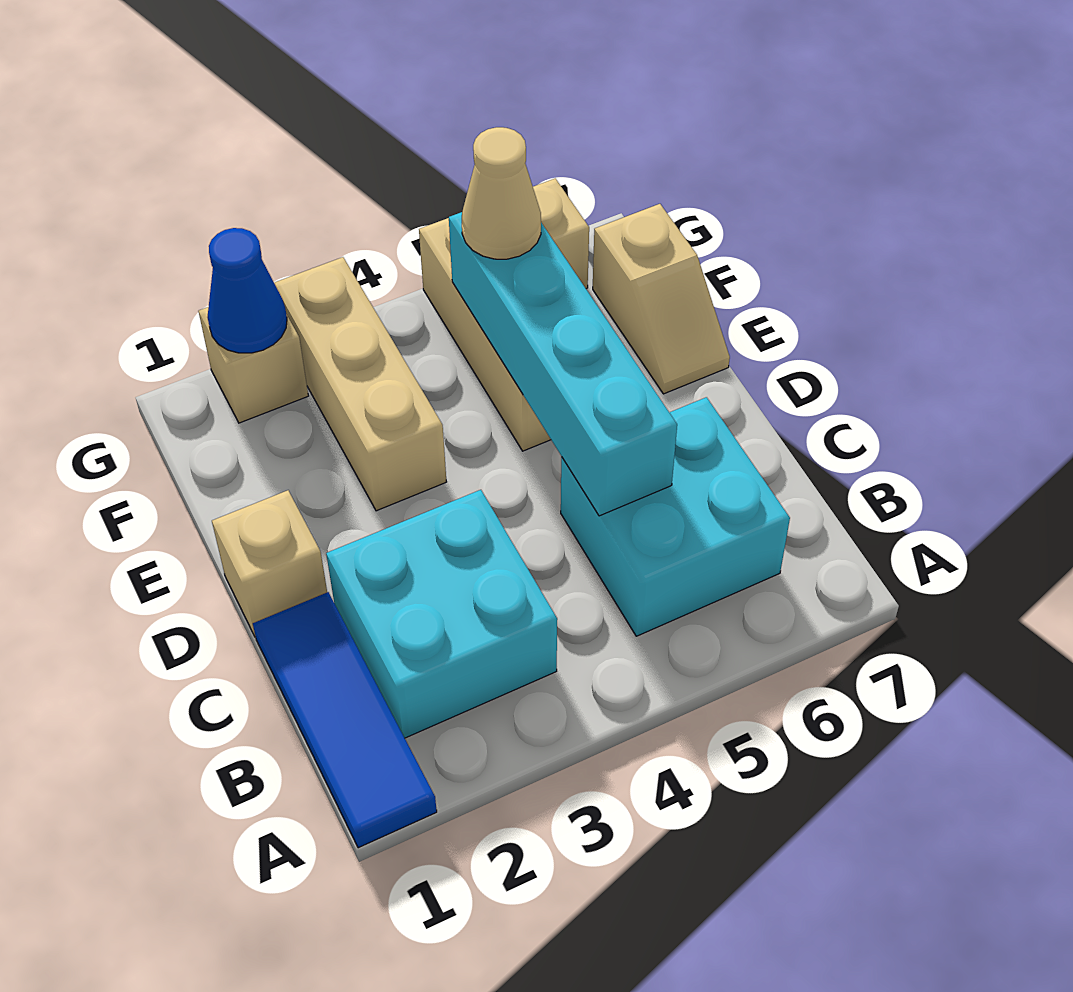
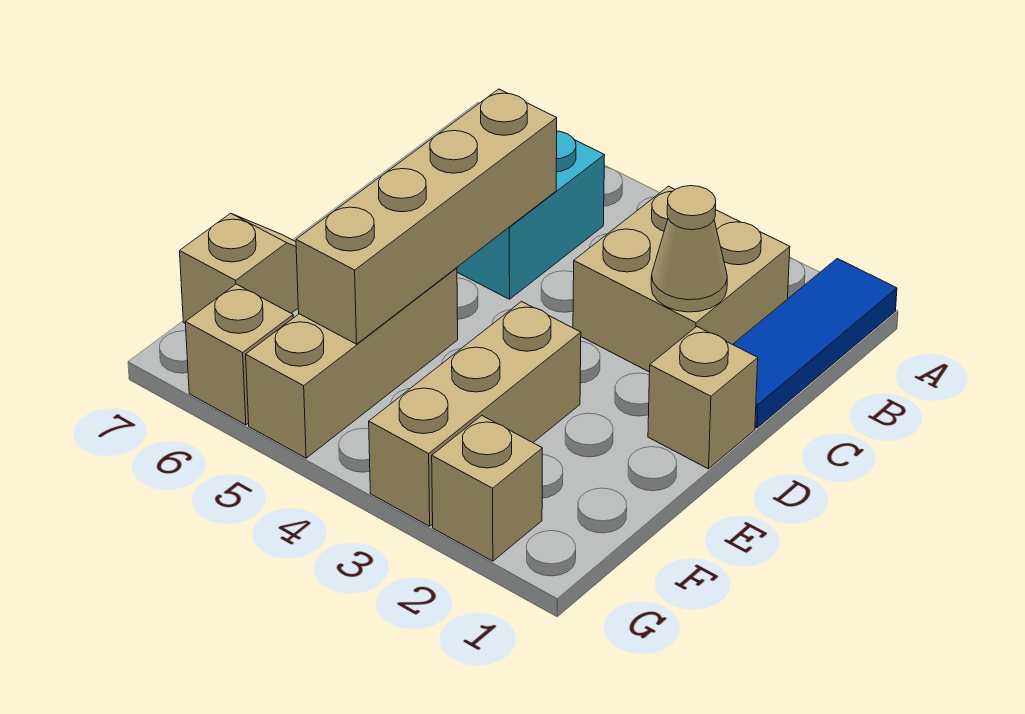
cyan 2x2 brick [326,490,557,738] -> tan 2x2 brick [573,186,790,372]
cyan 1x4 brick [449,212,677,516] -> tan 1x4 brick [296,89,557,344]
tan 1x1 cone [462,127,541,259] -> tan 1x1 cone moved to [651,186,727,312]
blue 1x1 cone [207,228,287,353] -> none

